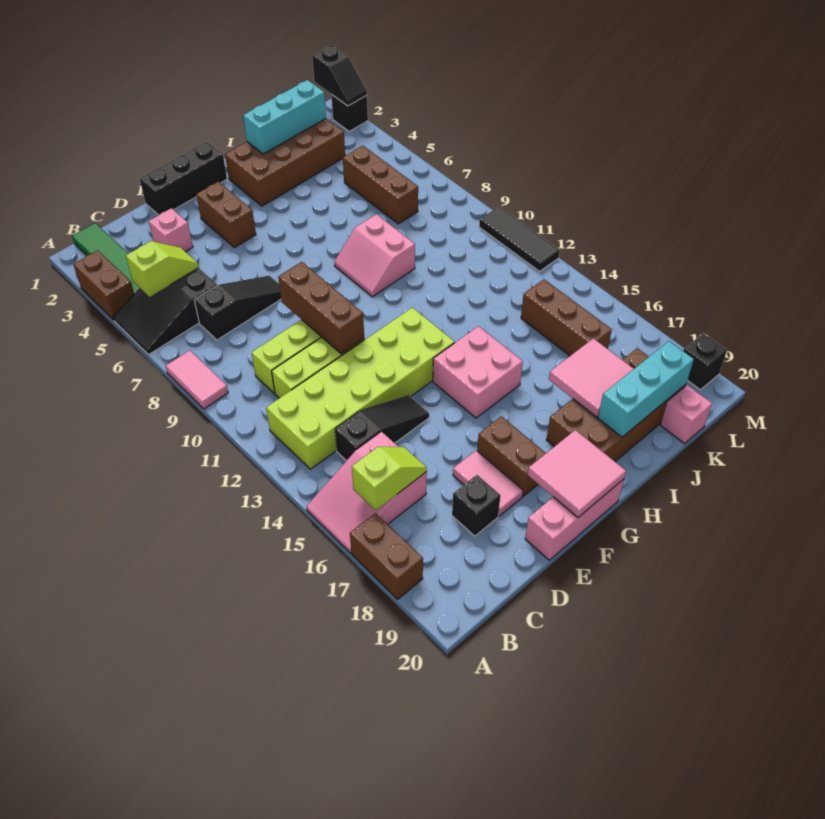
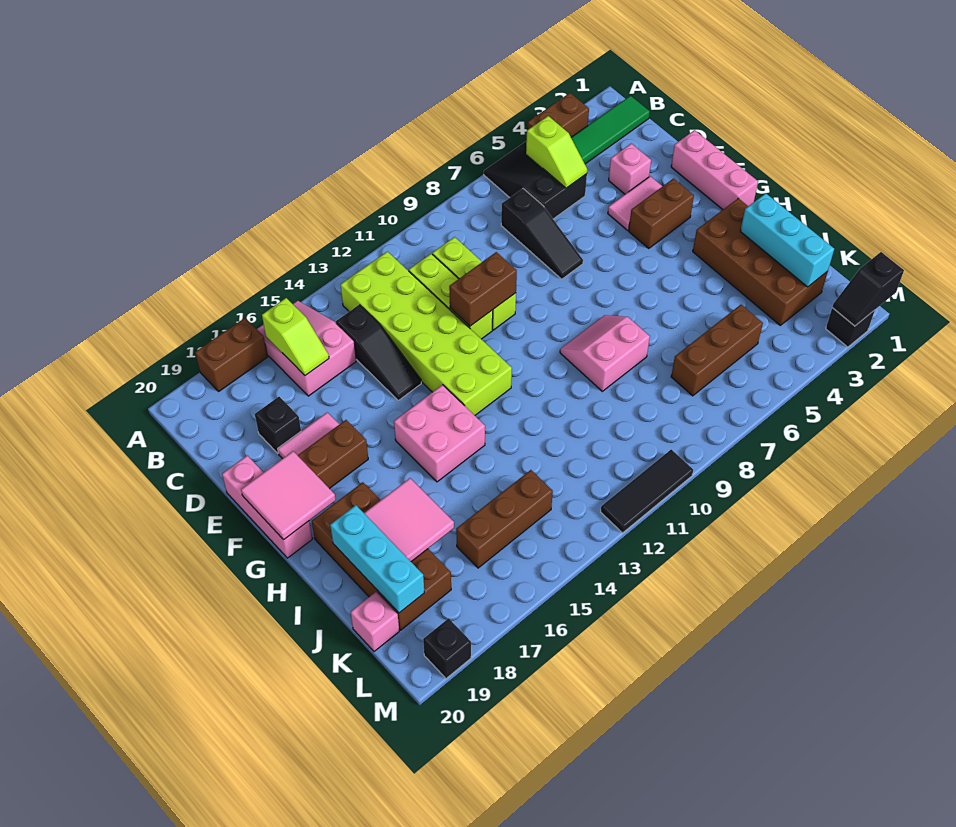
pink 1x2 tile [166,350,228,409] -> pink 1x2 tile moved to [608,176,662,230]
black 1x3 brick [140,142,227,215] -> pink 1x3 brick [671,130,758,210]
brown 1x3 brick [278,262,364,354] -> brown 1x2 brick [449,252,517,326]

